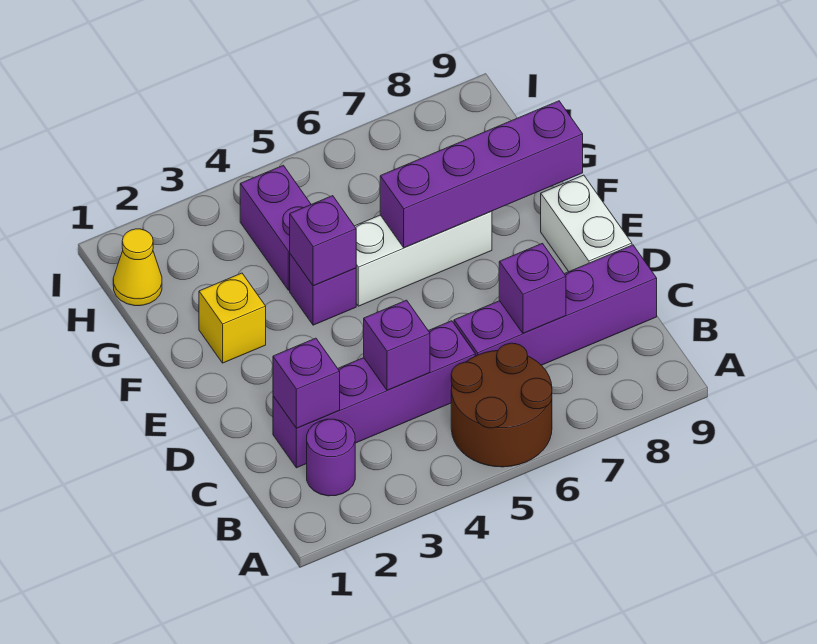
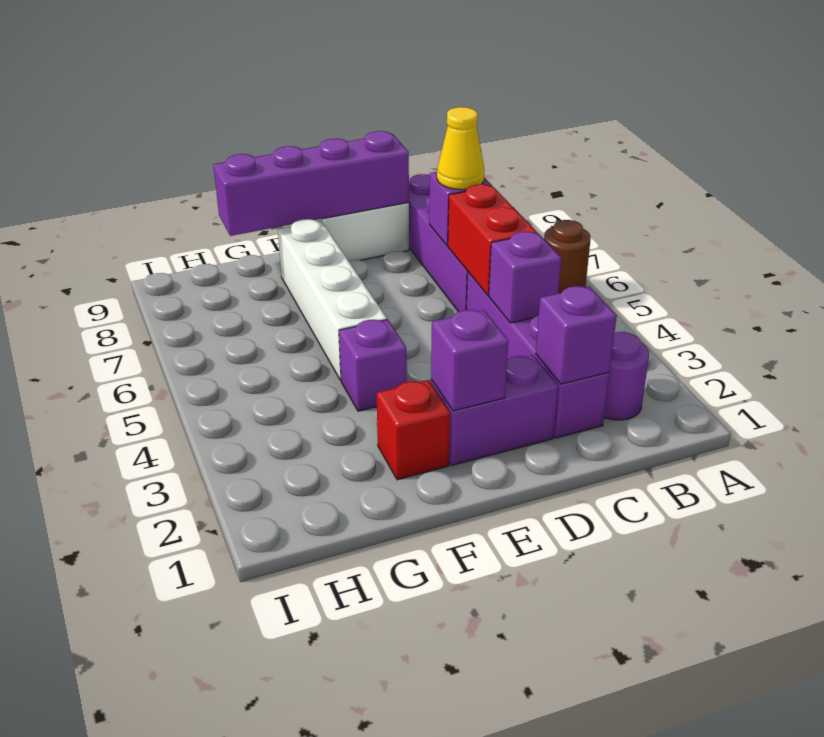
brown 2x2 round brick [451,343,552,467] -> brown 1x1 round brick [544,220,591,293]
none -> red 1x2 brick [448,184,537,295]
yellow 1x1 brick [199,273,266,363] -> red 1x1 brick [377,380,450,480]
purple 1x1 brick [290,196,356,286] -> purple 1x1 brick moved to [431,310,508,411]
white 1x3 brick [355,211,492,306] -> white 1x4 brick [278,219,387,380]
purple 1x4 brick [380,101,583,248] -> purple 1x4 brick turned to [213,131,409,236]
purple 1x2 brick [240,165,311,290] -> purple 1x2 brick moved to [431,355,558,465]
yellow 1x1 cone [113,229,162,306] -> yellow 1x1 cone moved to [437,107,484,190]

